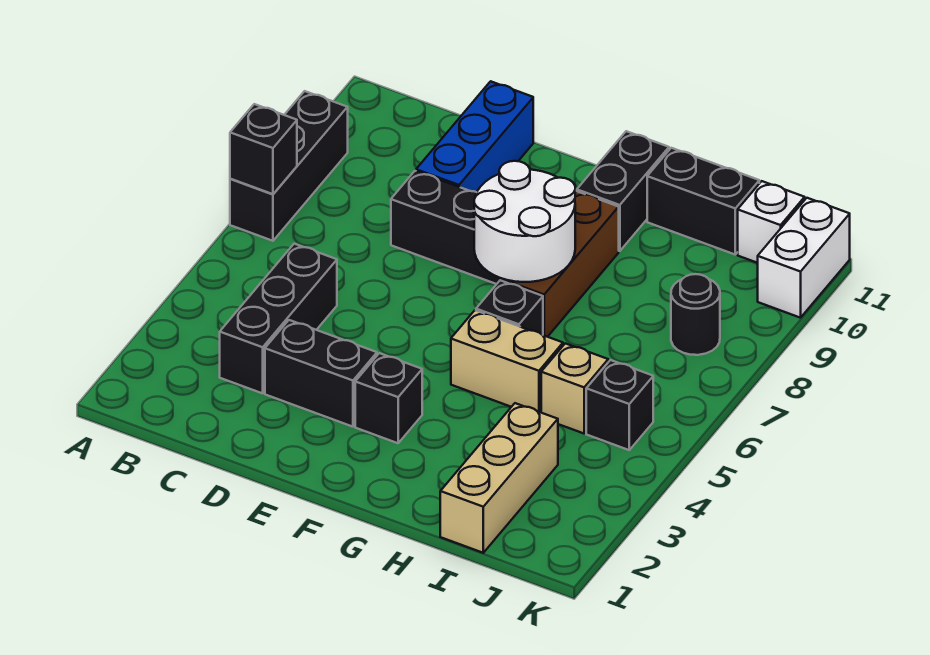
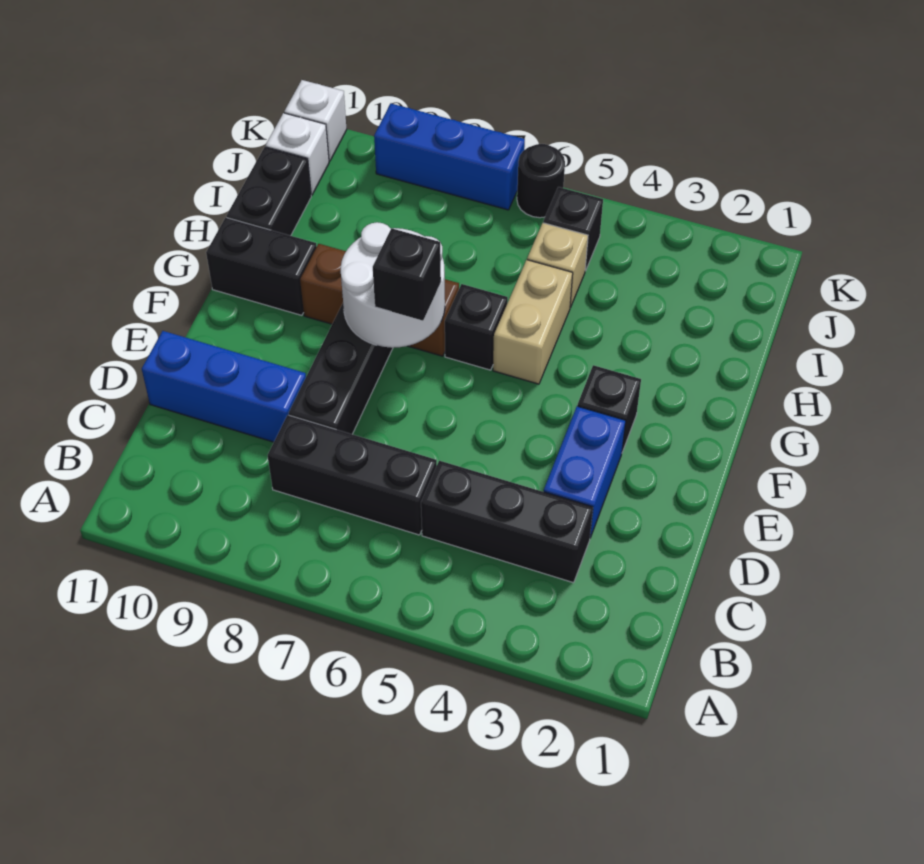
black 1x3 brick [230,91,348,241] -> black 1x3 brick moved to [268,415,437,535]
black 1x1 brick [230,104,297,194] -> black 1x1 brick moved to [373,228,441,321]
black 1x2 brick [265,320,377,427] -> blue 1x2 brick [544,406,626,538]
tan 1x3 brick [440,403,558,553] -> none
black 1x1 round brick [671,274,720,355] -> black 1x1 round brick moved to [517,144,565,218]
none -> blue 1x3 brick [374,104,525,210]
white 1x2 brick [758,198,850,318] -> white 1x1 brick [284,80,347,161]

